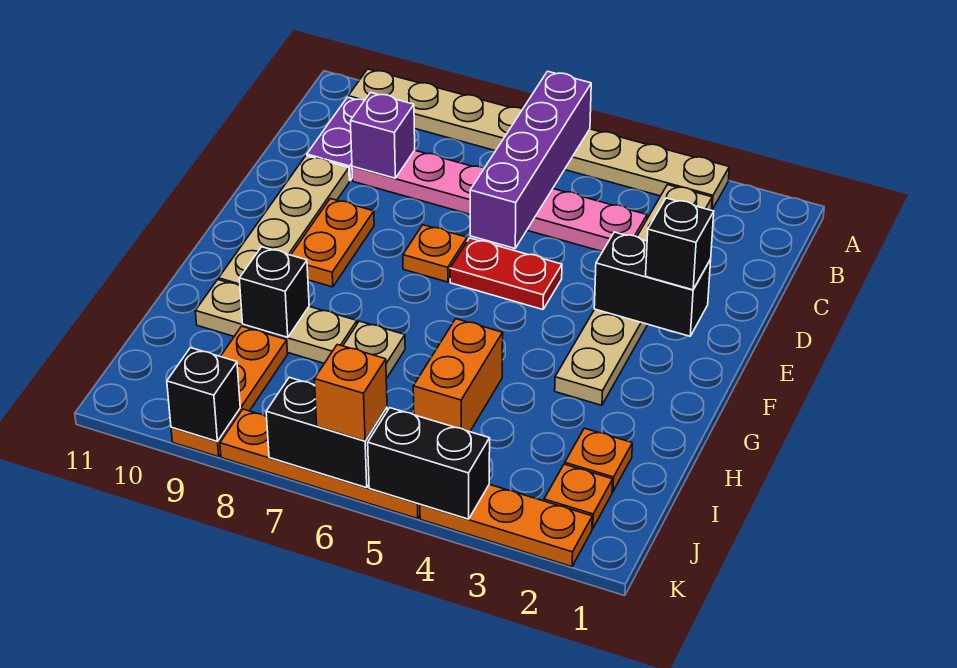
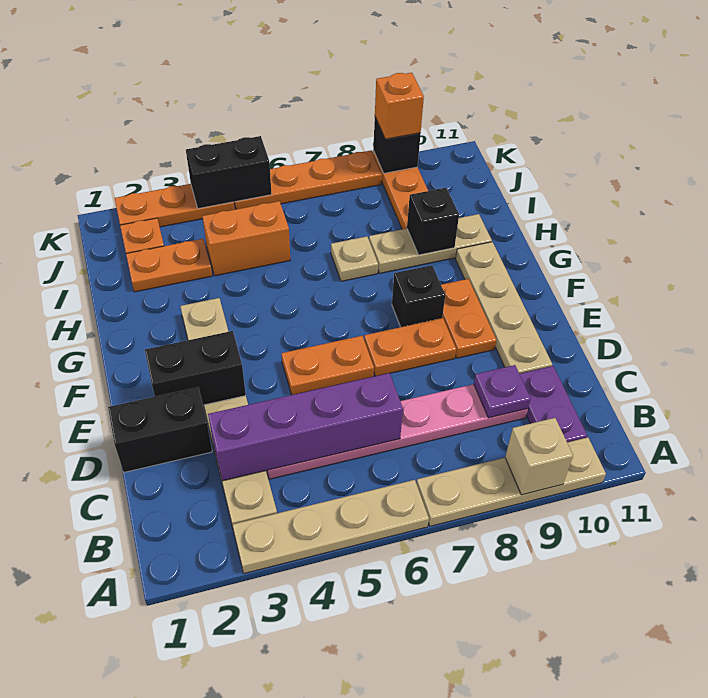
purple 1x4 brick [470,71,591,248] -> purple 1x4 brick turned to [208,373,403,481]
none -> tan 1x1 brick [505,418,573,495]
purple 1x1 brick [350,93,415,178] -> purple 1x1 plate [474,365,531,418]
black 1x1 brick [646,198,714,290] -> black 1x1 brick moved to [392,265,445,327]
red 1x2 plate [450,238,562,309] -> orange 1x2 plate [281,336,374,395]
orange 1x1 plate [403,225,467,282] -> orange 1x2 plate [364,318,456,376]
orange 1x2 brick [413,319,503,432] -> orange 1x2 brick turned to [202,201,290,276]
orange 1x1 plate [565,428,632,492] -> orange 1x2 plate [126,239,212,292]
black 1x2 brick [266,377,387,488] -> black 1x2 brick moved to [108,387,212,472]
orange 1x1 brick [314,344,387,441] -> orange 1x1 brick moved to [375,73,424,139]

